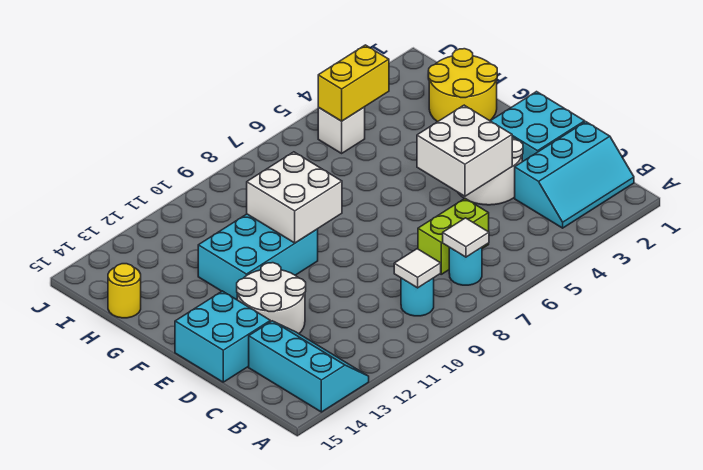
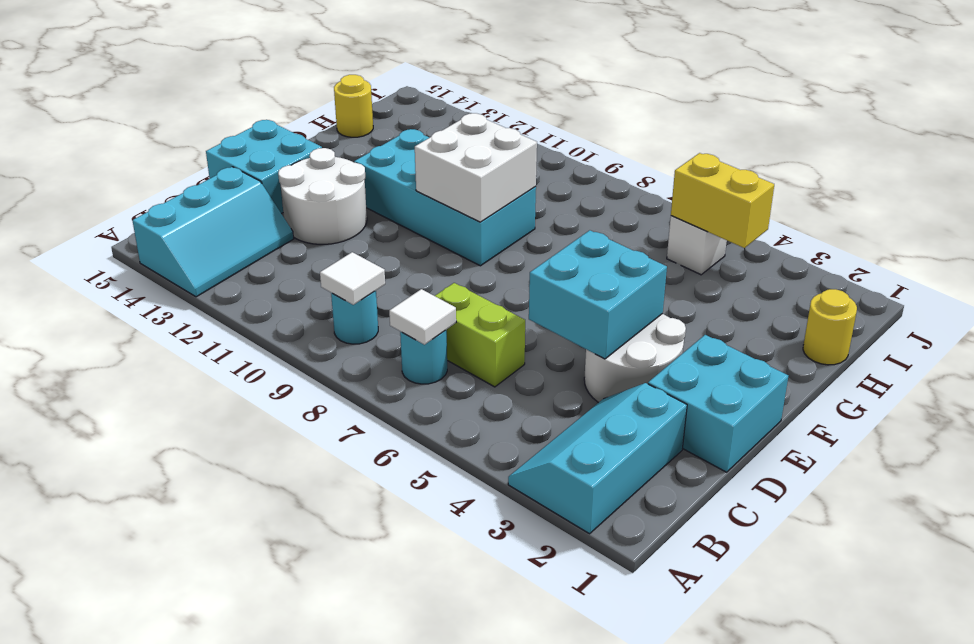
cyan 2x3 slope [515,122,634,228] -> cyan 2x3 slope turned to [508,383,687,534]
white 2x2 brick [417,105,512,196] -> cyan 2x2 brick [529,230,667,359]
cyan 2x3 brick [198,214,318,300] -> cyan 2x4 brick [354,129,536,266]
yellow 2x2 round brick [429,49,497,122] -> yellow 1x1 round brick [803,289,857,365]

